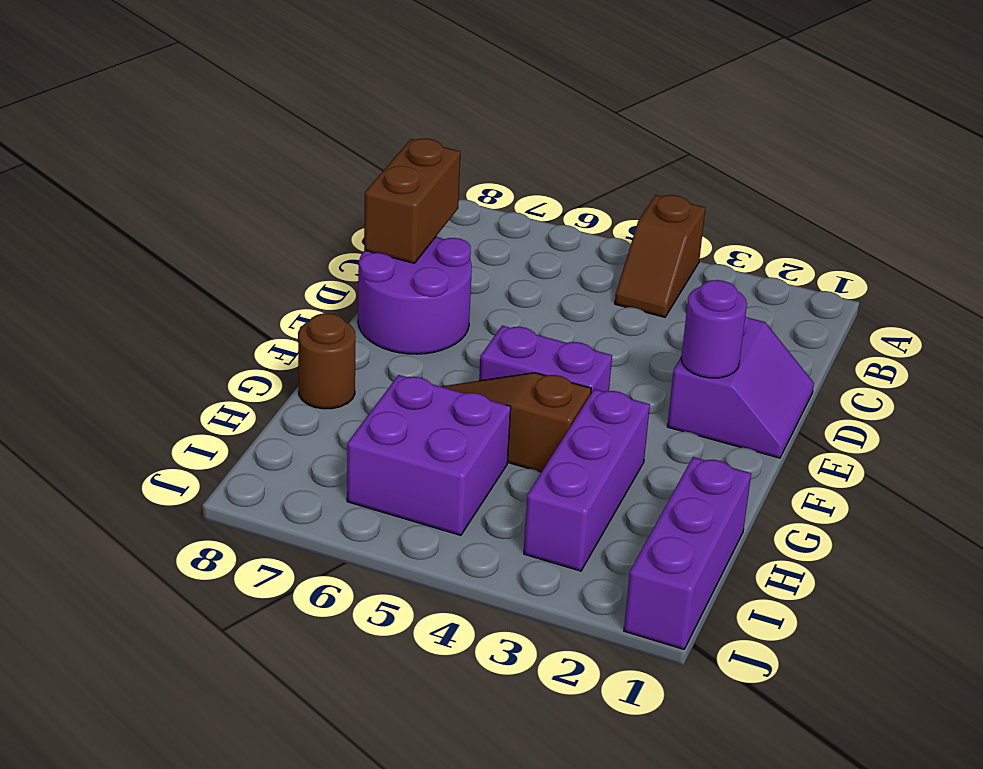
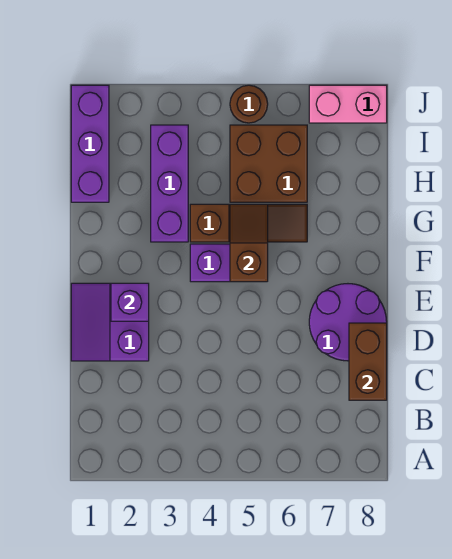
brown 1x2 slope [615,195,705,317] -> brown 1x2 slope moved to [230,204,268,282]
purple 1x1 round brick [681,280,747,378] -> purple 1x1 brick [111,283,149,321]
brown 1x1 round brick [298,313,355,409] -> brown 1x1 round brick moved to [230,85,268,123]
purple 2x2 brick [347,375,511,535] -> brown 2x2 brick [230,125,307,202]
none -> pink 1x2 brick [309,85,387,123]

